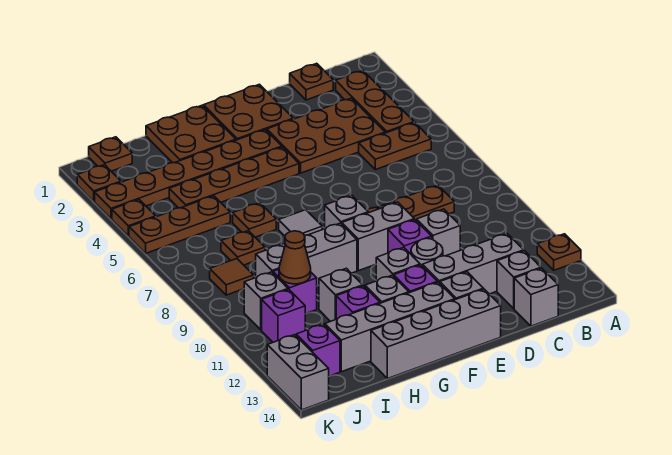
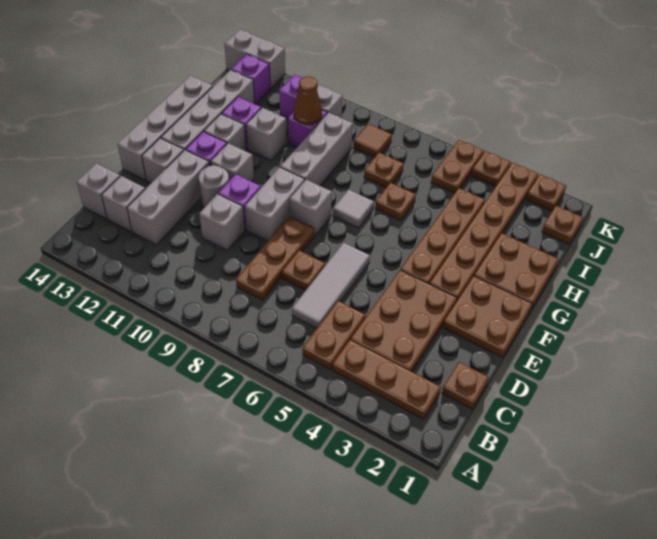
brown 1x1 plate [537,234,581,270] -> brown 1x1 plate moved to [282,250,325,290]
none -> grey 1x3 tile [292,243,370,328]
brown 1x3 plate [129,196,230,253] -> brown 1x2 plate [431,140,484,193]

